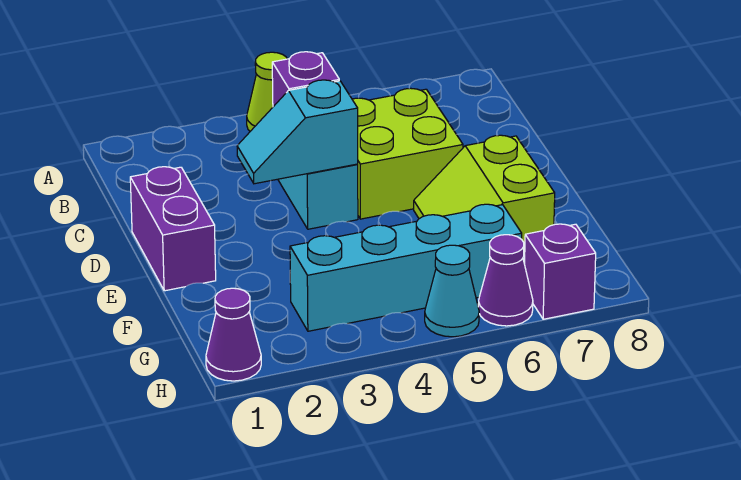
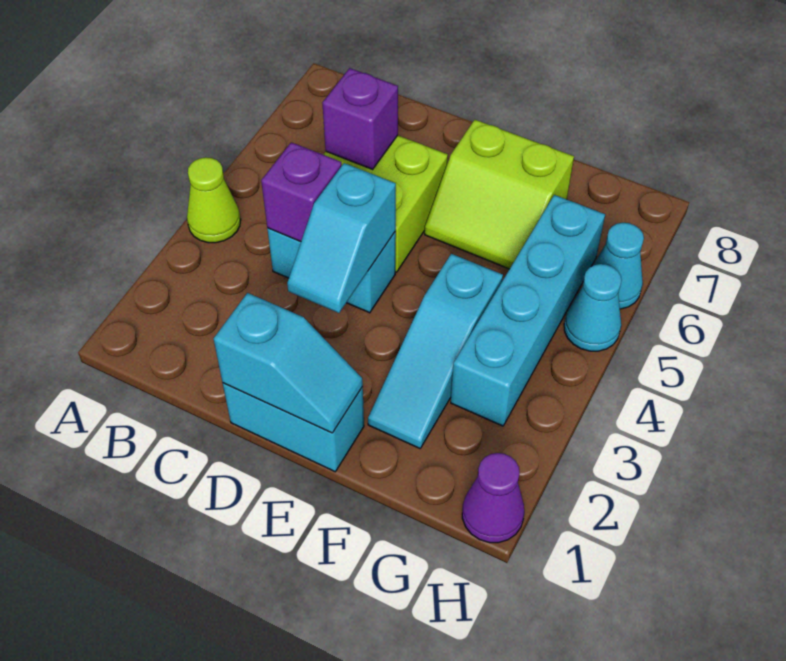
purple 1x2 brick [130,167,216,291] -> cyan 1x2 brick [223,383,364,472]
none -> cyan 1x2 slope [214,293,363,433]
none -> cyan 1x3 slope [368,254,503,448]
purple 1x1 cone [478,235,533,326] -> cyan 1x1 cone [593,223,644,309]
purple 1x1 brick [525,224,596,319] -> purple 1x1 brick moved to [323,68,398,169]

